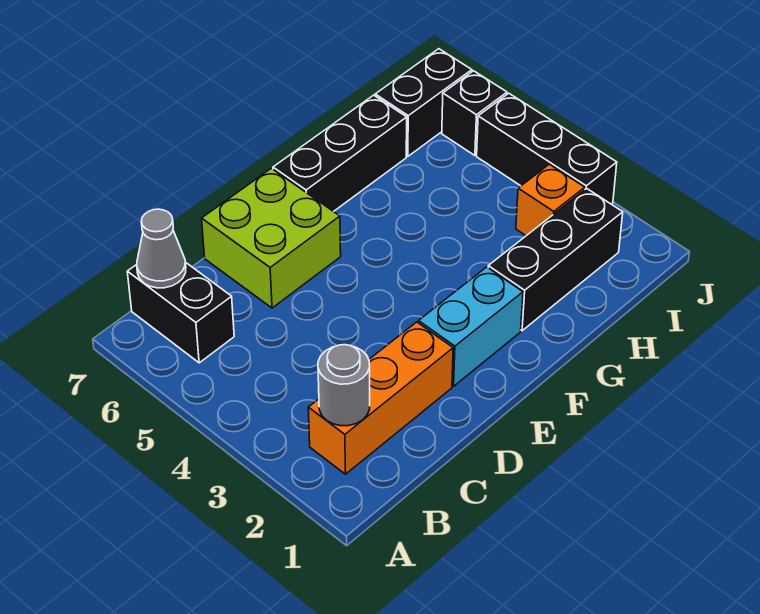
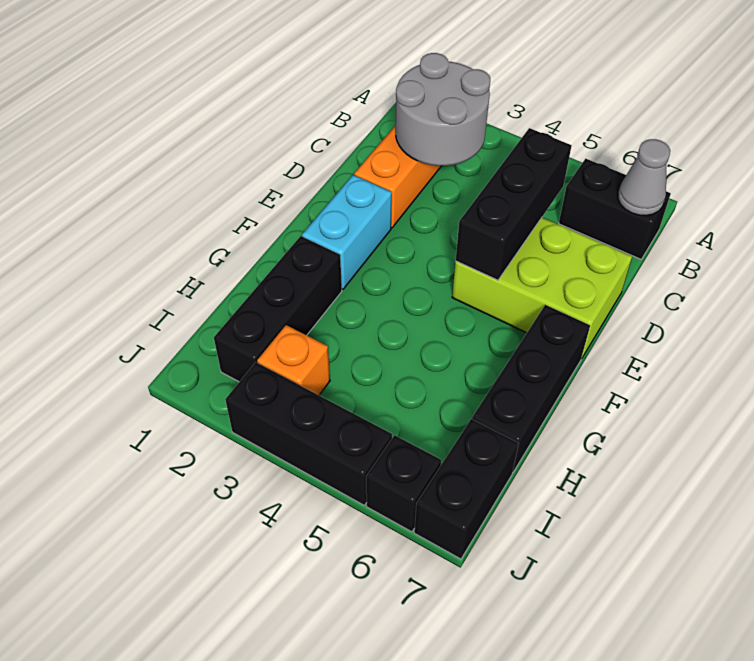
grey 1x1 round brick [318,345,370,426] -> grey 2x2 round brick [396,53,490,166]
none -> black 1x3 brick [456,128,572,280]
lime 2x2 brick [202,168,341,308] -> lime 2x3 brick [452,217,632,359]

